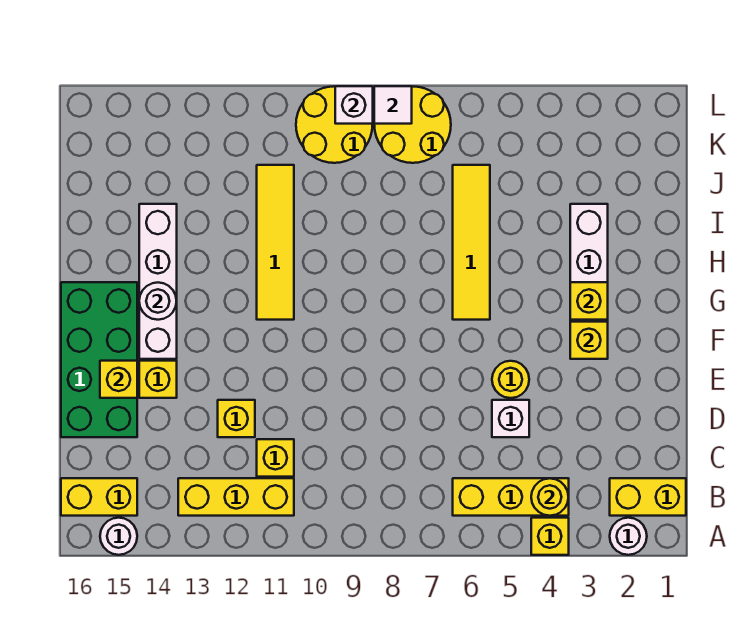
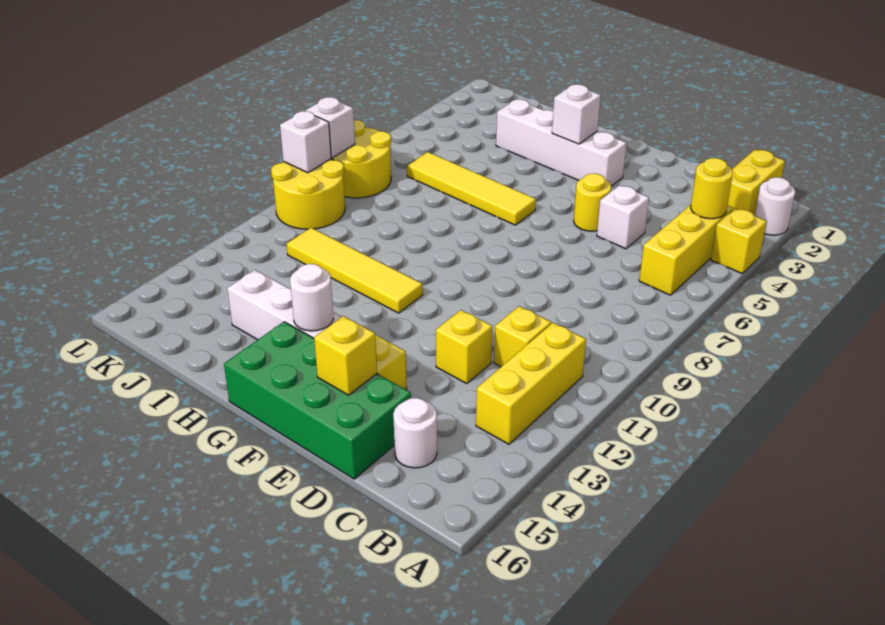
white 1x1 round brick [100,518,137,555] -> white 1x1 round brick moved to [393,398,437,468]
yellow 1x2 brick [61,478,137,516] -> none
yellow 1x1 brick [570,322,608,359] -> none
yellow 1x1 brick [570,282,608,320] -> white 1x1 brick [552,84,601,144]
white 1x1 tile [374,86,412,124] -> white 1x1 brick [305,97,355,158]

